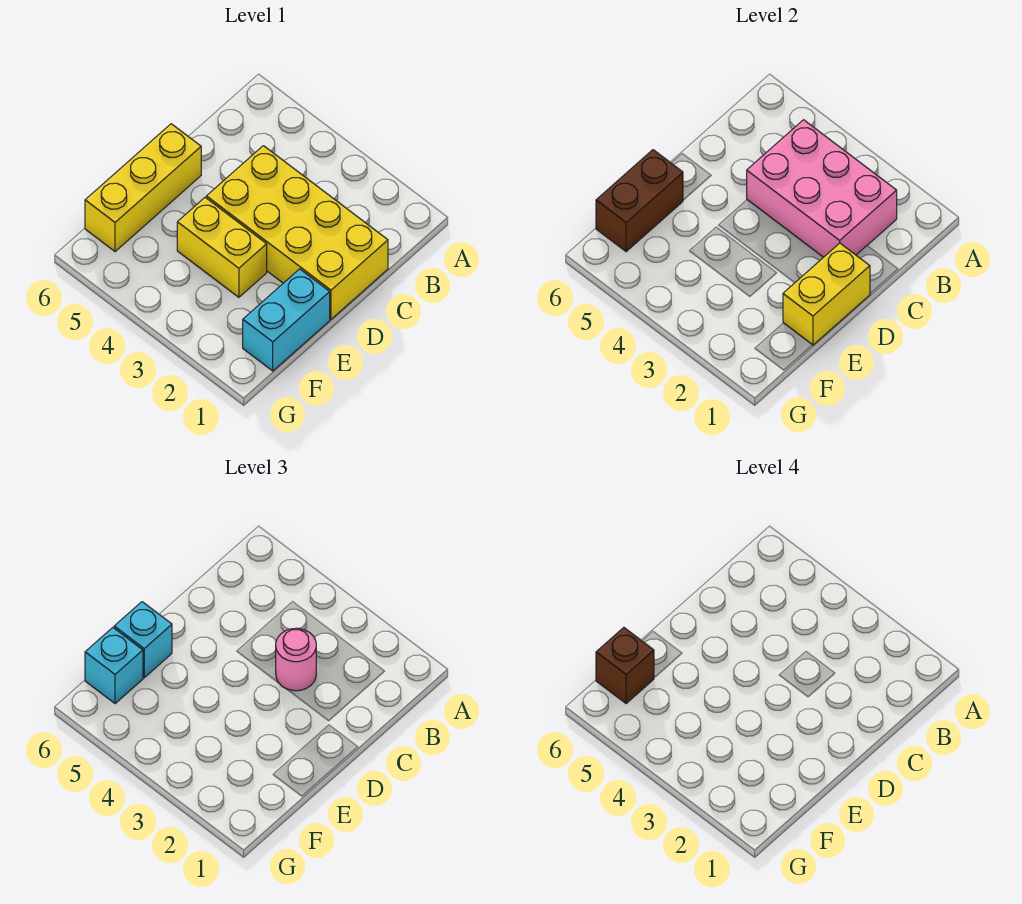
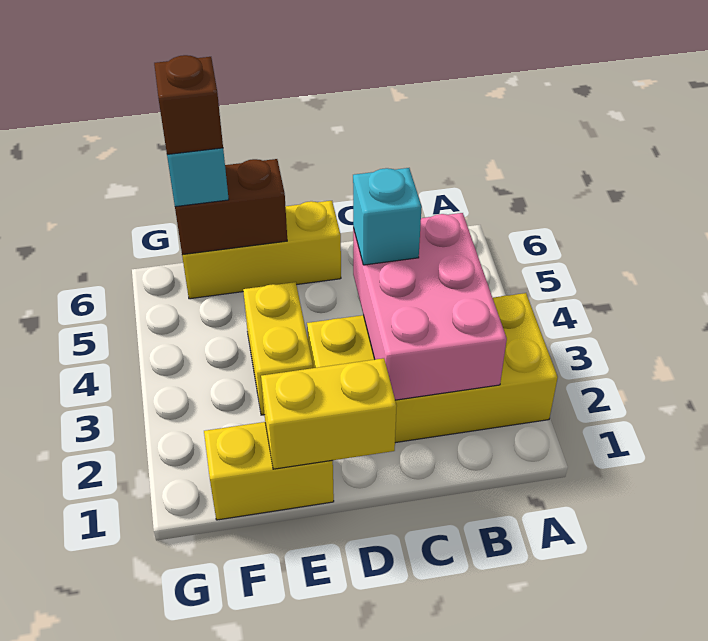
yellow 2x4 brick [206,146,388,319] -> yellow 2x4 brick turned to [307,293,558,443]
pink 1x1 round brick [276,628,316,691] -> none
cyan 1x2 brick [243,269,330,371] -> yellow 1x2 brick [204,422,334,520]
cyan 1x1 brick [114,602,172,678] -> cyan 1x1 brick moved to [353,168,422,265]

